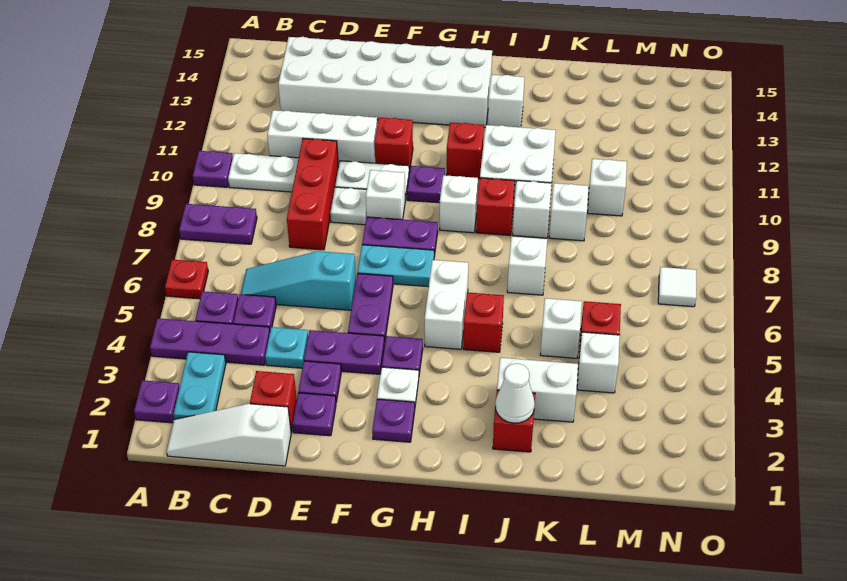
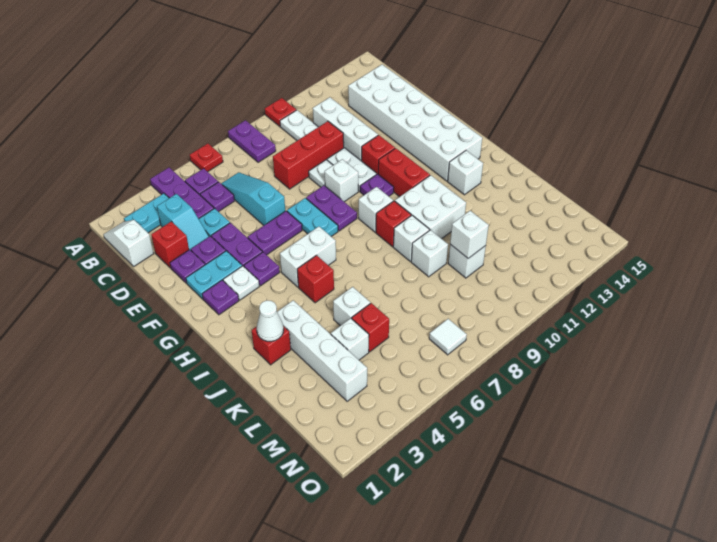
purple 1x1 plate [134,380,180,423] -> none
purple 1x1 plate [193,151,233,187] -> red 1x1 plate [265,98,296,126]
white 1x3 slope [167,404,291,466] -> white 1x2 slope [103,220,154,266]
none -> cyan 1x2 slope [157,194,209,250]
none -> cyan 1x2 plate [186,251,242,299]
red 1x1 brick [447,123,484,179] -> red 1x2 brick [378,148,430,197]
white 1x2 brick [497,358,578,422] -> white 1x4 brick [277,300,367,401]
white 1x1 brick [507,236,547,295] -> white 1x1 brick moved to [450,211,489,258]

